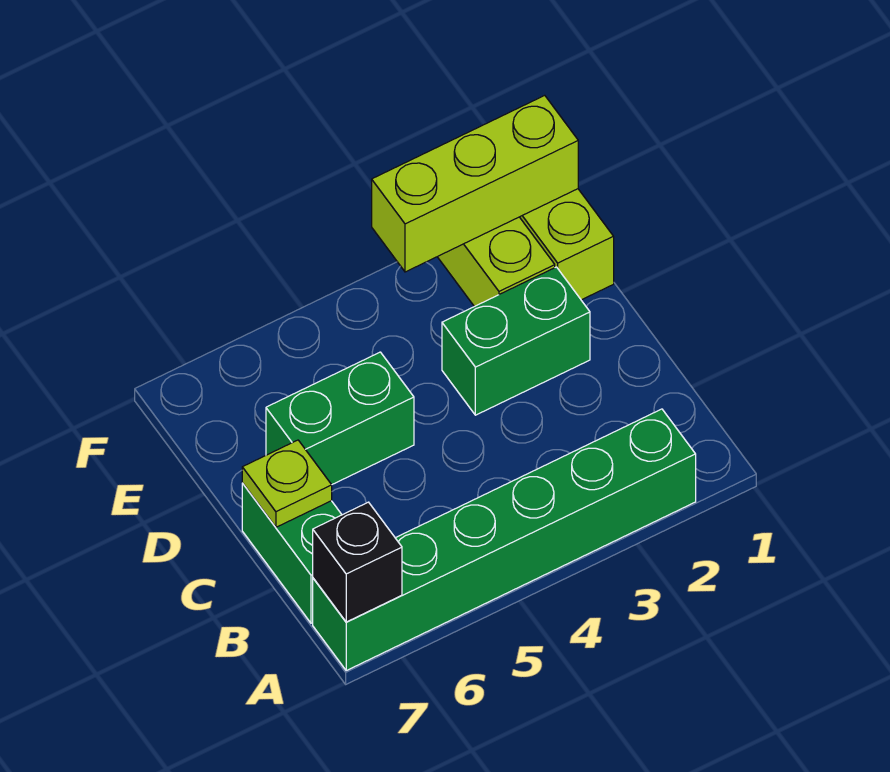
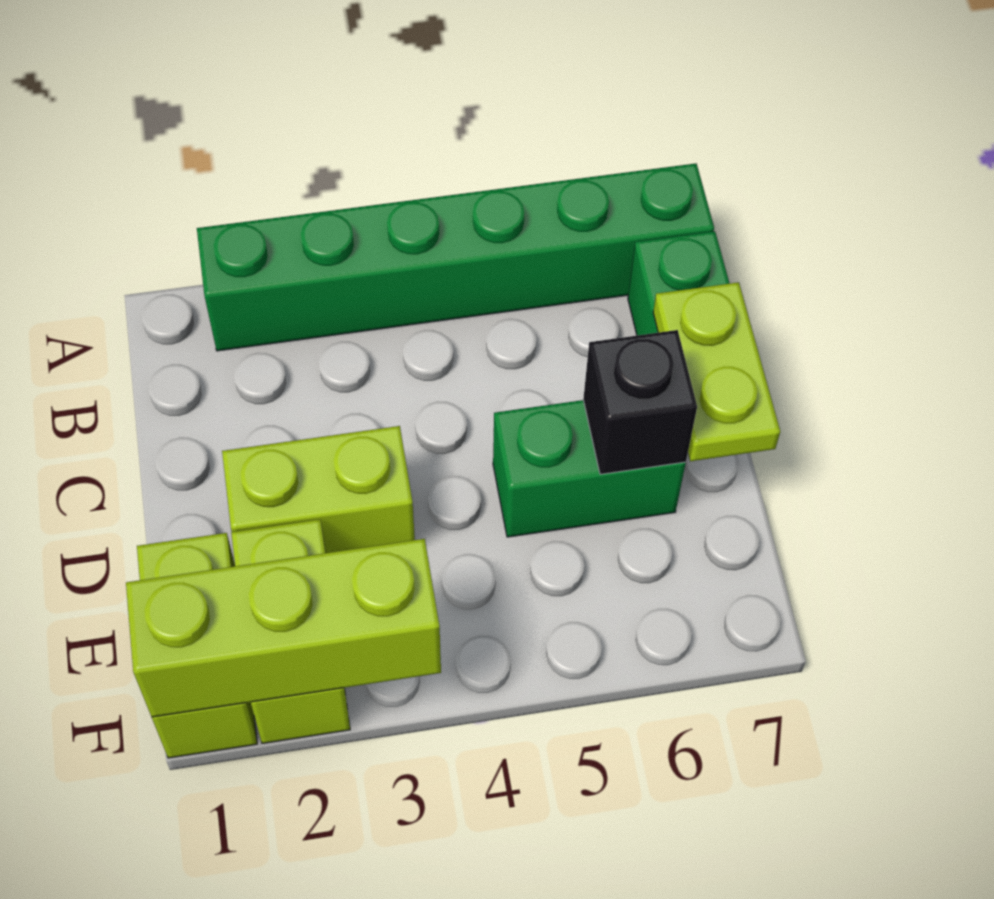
black 1x1 brick [313,502,402,622] -> black 1x1 brick moved to [583,330,697,474]
lime 1x1 plate [242,440,332,527] -> lime 1x2 plate [653,282,780,461]
green 1x2 brick [442,267,590,415] -> lime 1x2 brick [222,426,415,553]

